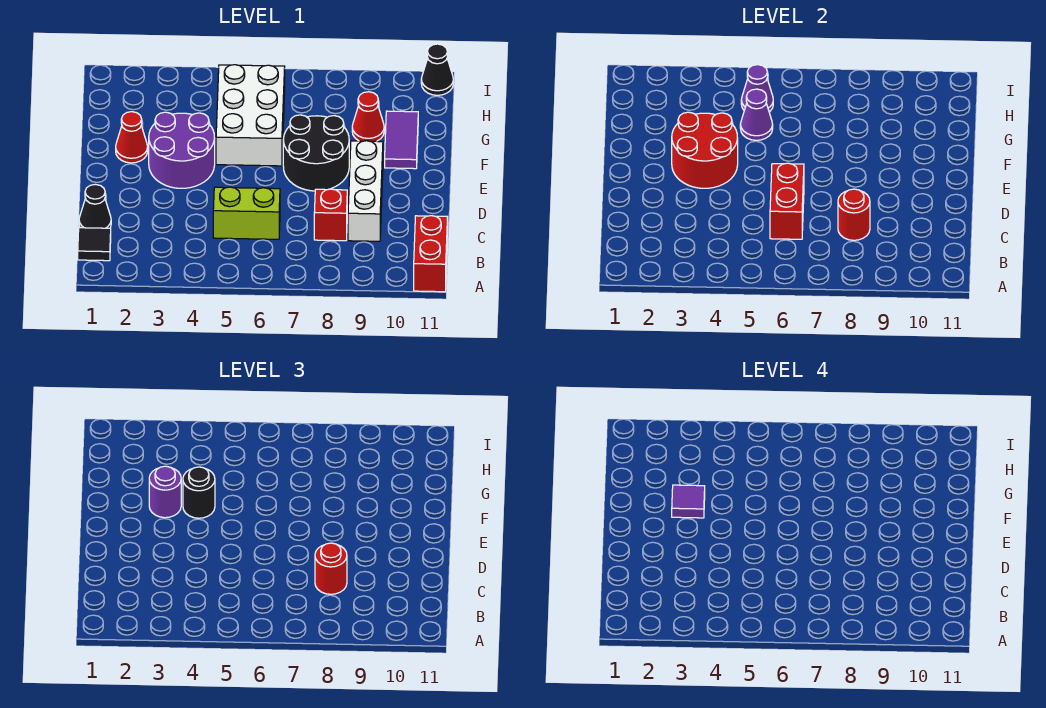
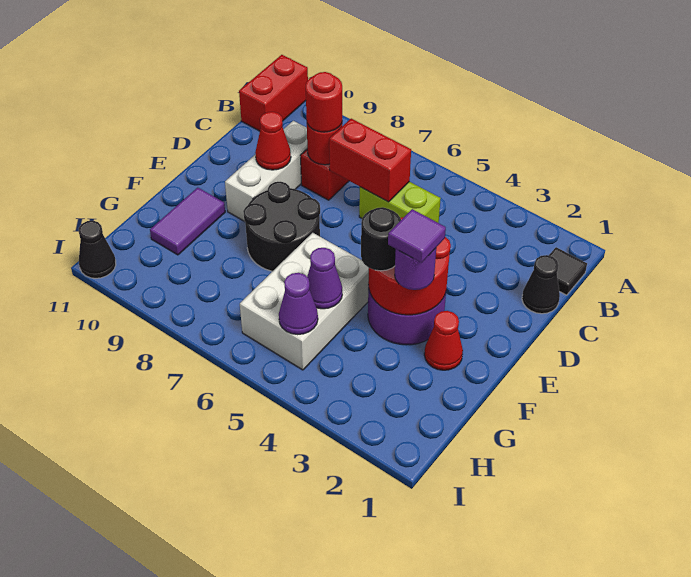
red 1x2 brick [770,163,804,239] -> red 1x2 brick turned to [329,119,411,202]
red 1x1 cone [352,92,384,141] -> red 1x1 cone moved to [255,112,291,170]

